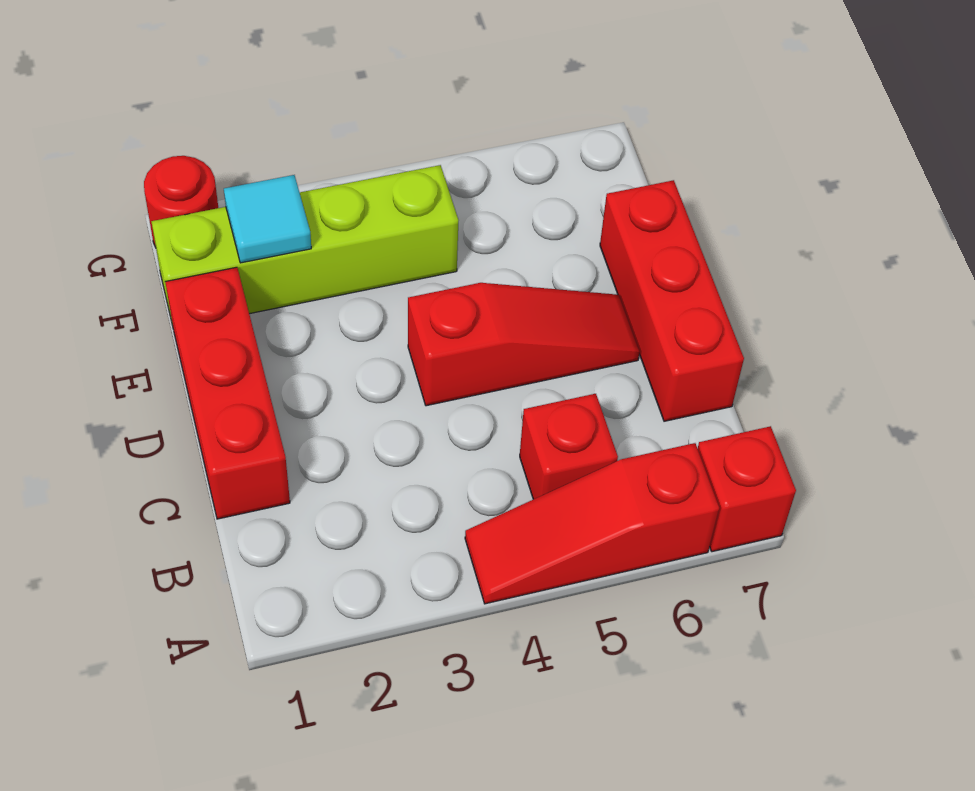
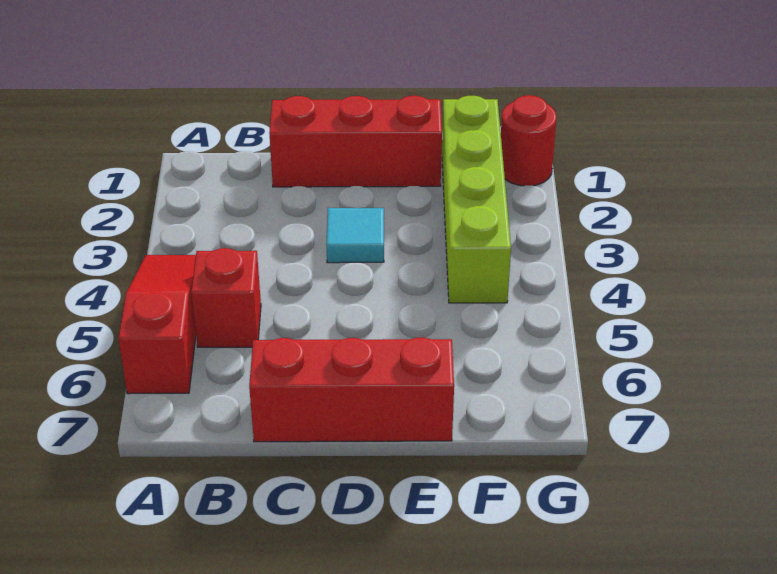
red 1x1 brick [698,426,796,552] -> none
red 1x3 slope [408,283,639,406] -> none
cyan 1x1 tile [224,175,311,263] -> cyan 1x1 tile moved to [326,208,384,263]

